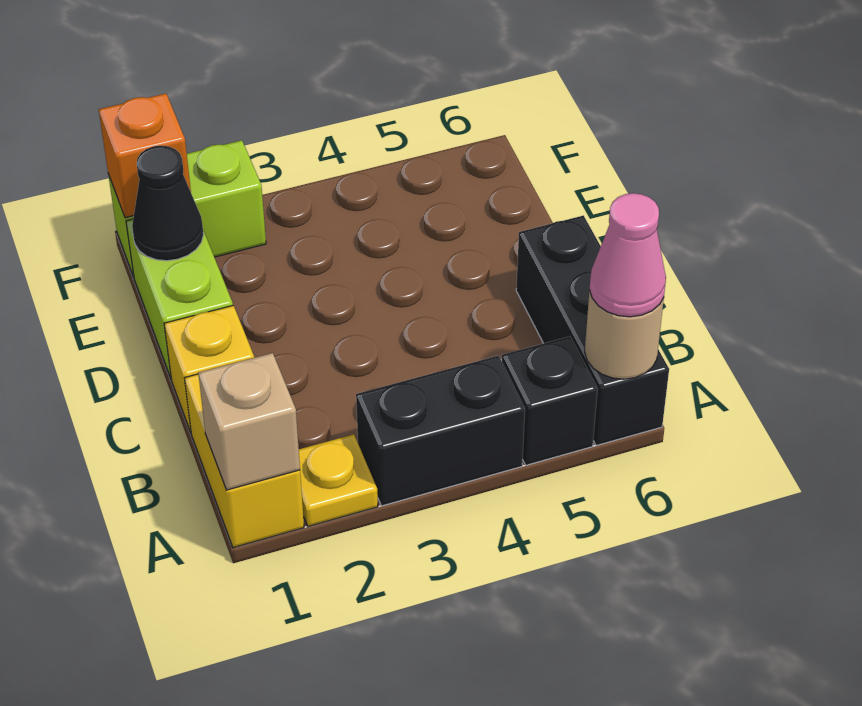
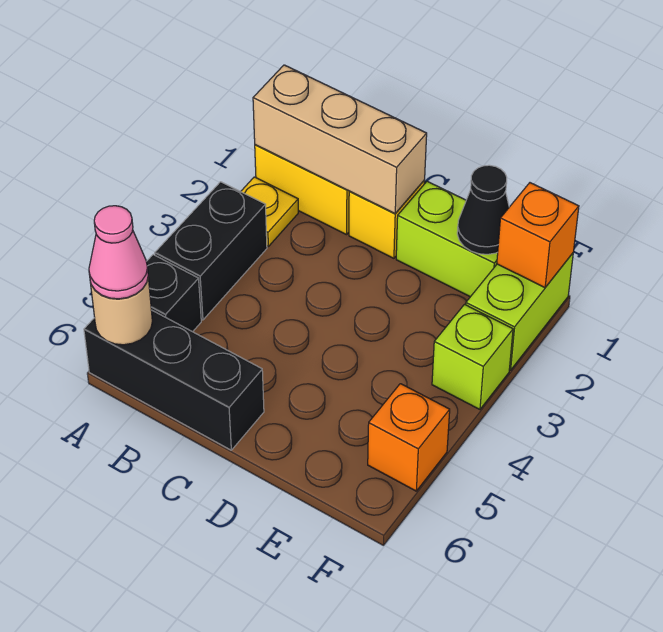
tan 1x1 brick [198,353,300,490] -> tan 1x3 brick [253,65,427,213]
none -> lime 1x1 brick [432,304,513,409]
none -> orange 1x1 brick [368,384,450,491]

